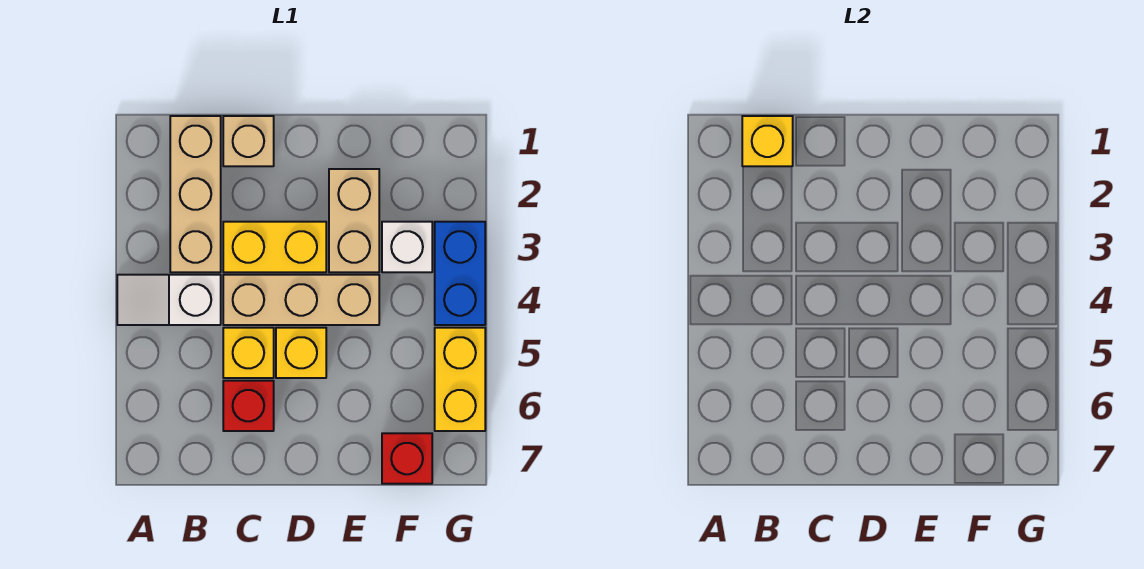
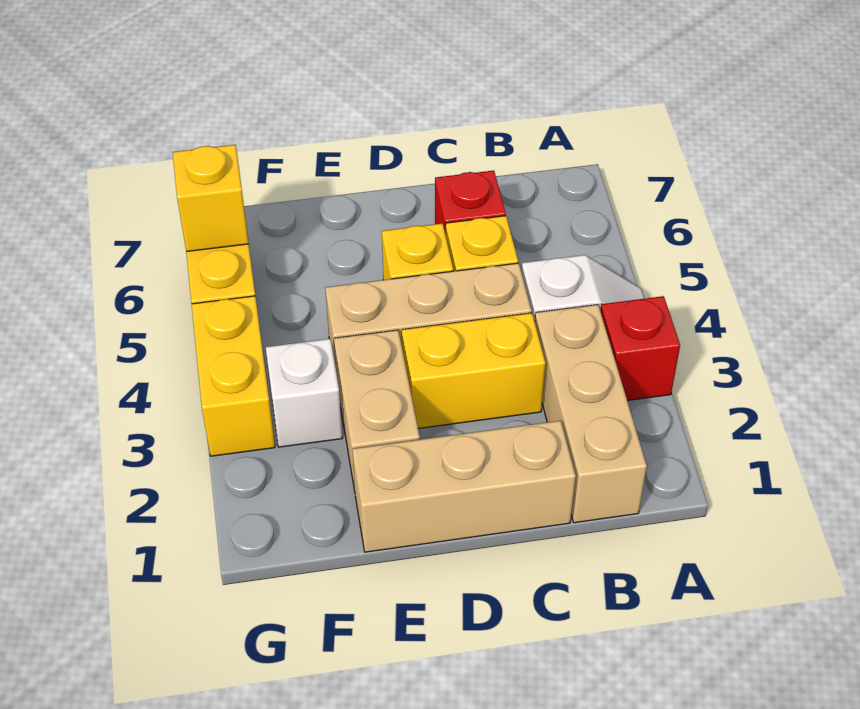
yellow 1x1 brick [742,116,793,166] -> yellow 1x1 brick moved to [173,145,249,252]
tan 1x1 brick [223,116,274,166] -> tan 1x3 brick [352,421,576,552]
red 1x1 brick [382,433,432,484] -> red 1x1 brick moved to [601,296,680,401]
blue 1x2 brick [435,222,485,325] -> yellow 1x2 brick [192,296,275,456]

